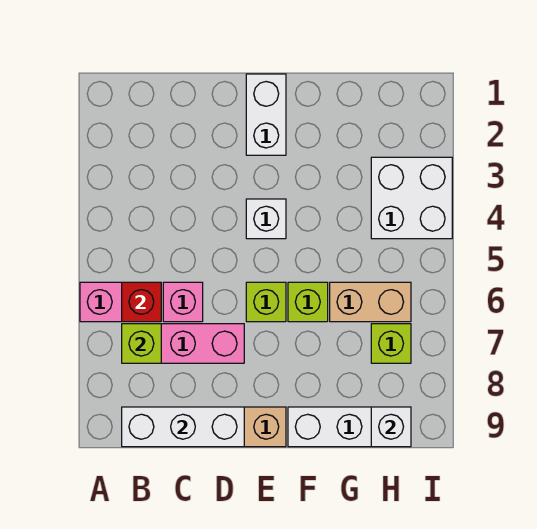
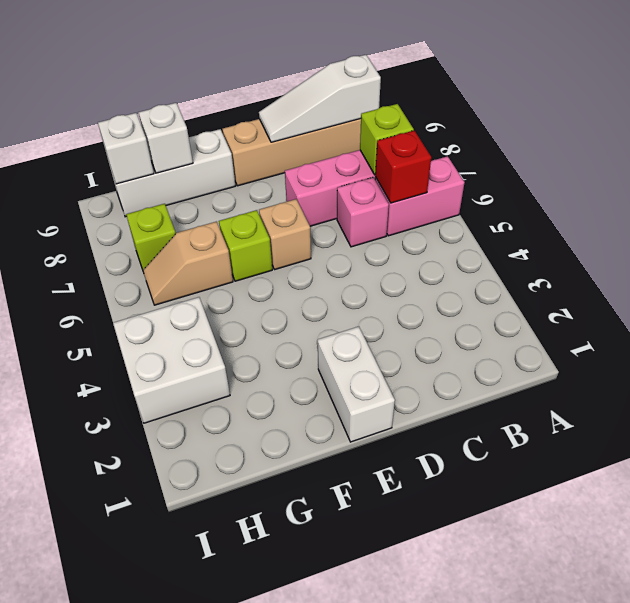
white 1x3 brick [122,407,244,447] -> white 1x3 slope [259,55,381,142]
white 1x1 brick [246,199,286,239] -> white 1x1 brick moved to [138,103,193,173]
lime 1x1 brick [246,282,286,322] -> tan 1x1 brick [259,199,311,270]
tan 1x2 brick [330,282,411,322] -> tan 1x2 slope [143,222,233,305]

